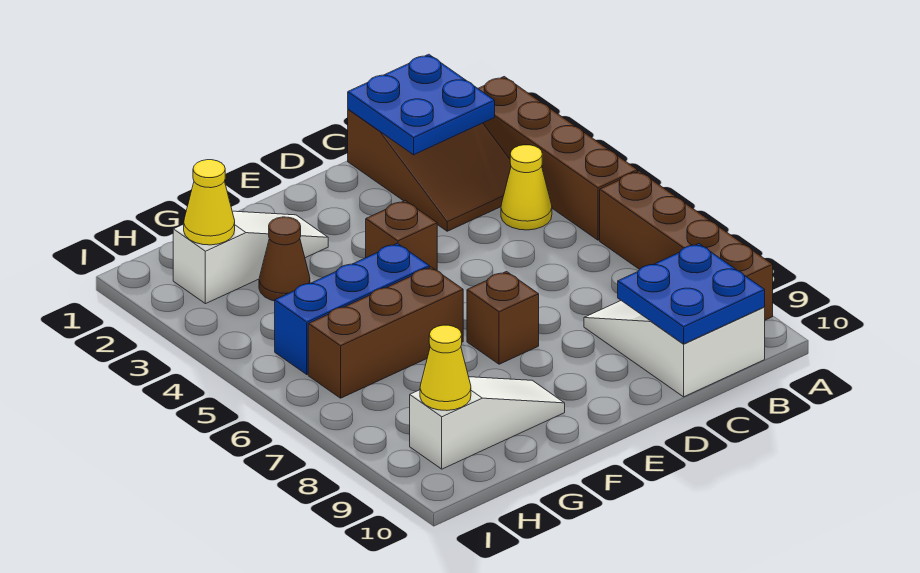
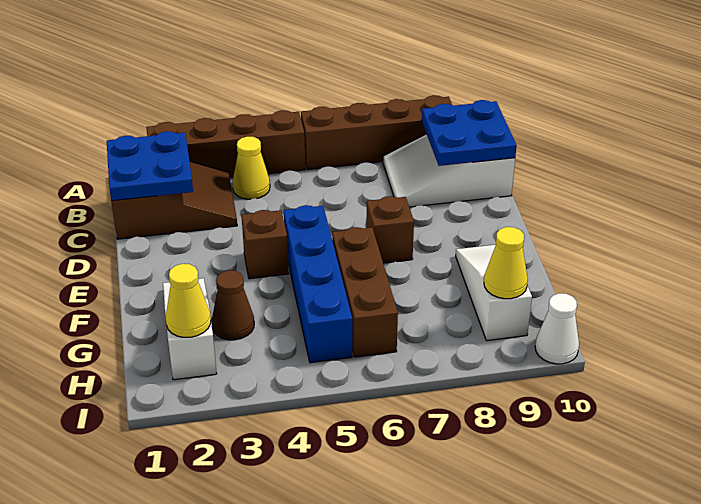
blue 1x3 brick [275,243,430,374] -> blue 1x4 brick [284,205,352,363]
none -> white 1x1 cone [535,293,579,364]

